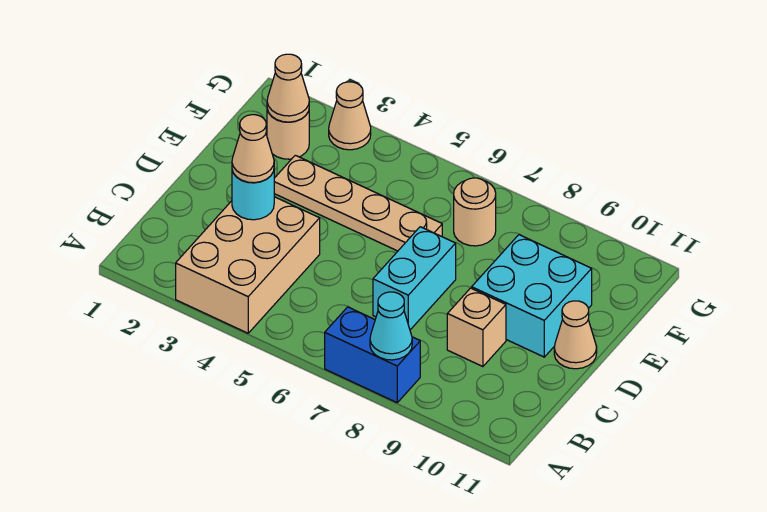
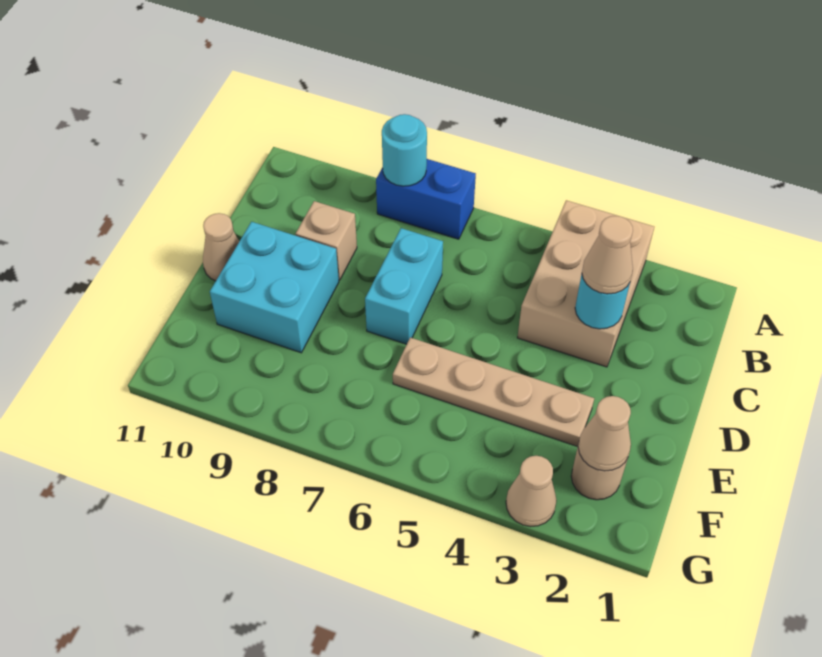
cyan 1x1 cone [370,292,412,360] -> cyan 1x1 round brick [382,114,427,186]
tan 1x1 round brick [454,178,496,246] -> none

